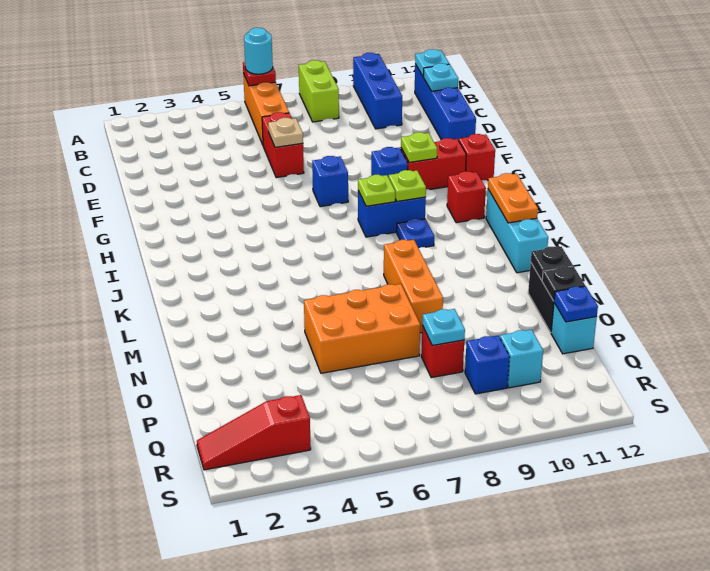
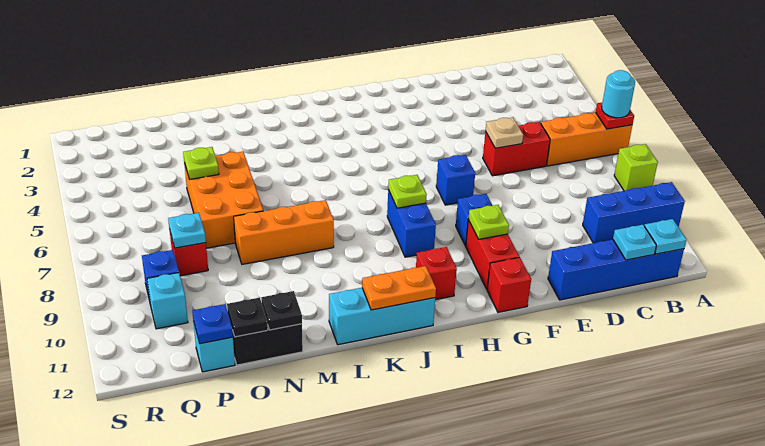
lime 1x2 brick [299,60,339,122] -> lime 1x1 brick [614,144,658,191]
lime 1x1 plate [389,170,426,202] -> lime 1x1 plate moved to [183,147,219,179]
blue 1x1 plate [397,219,434,248] -> none
red 1x3 slope [197,395,311,470] -> none

